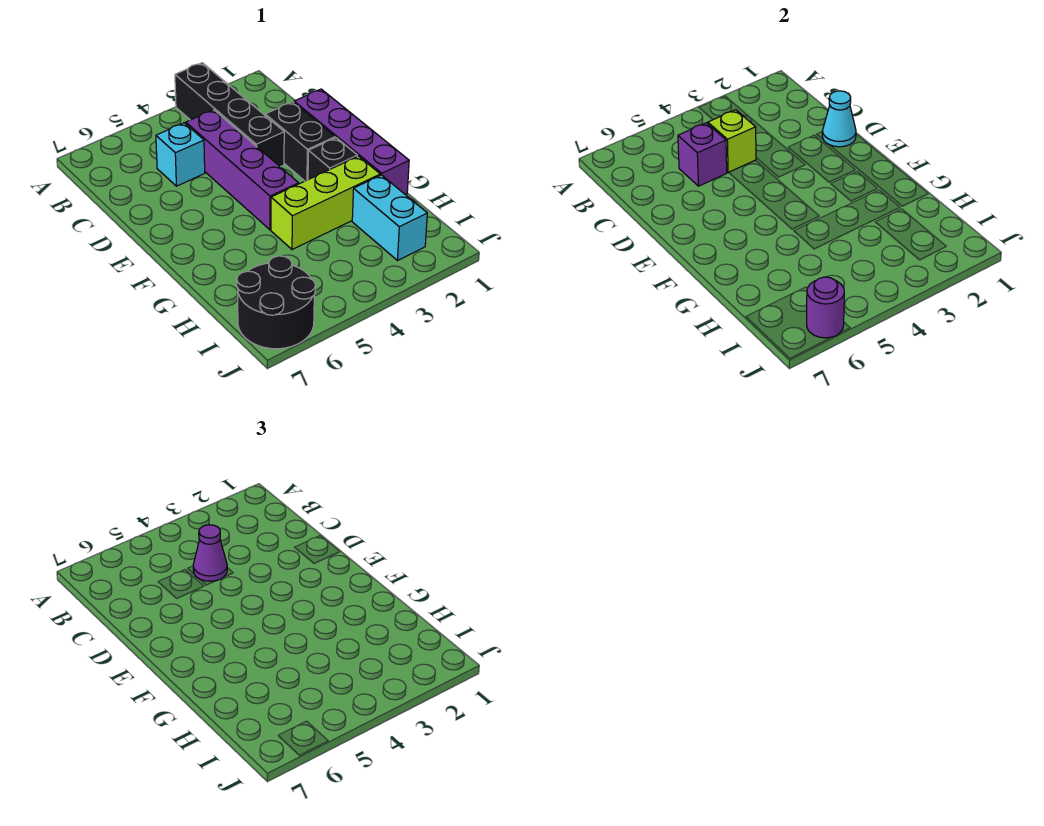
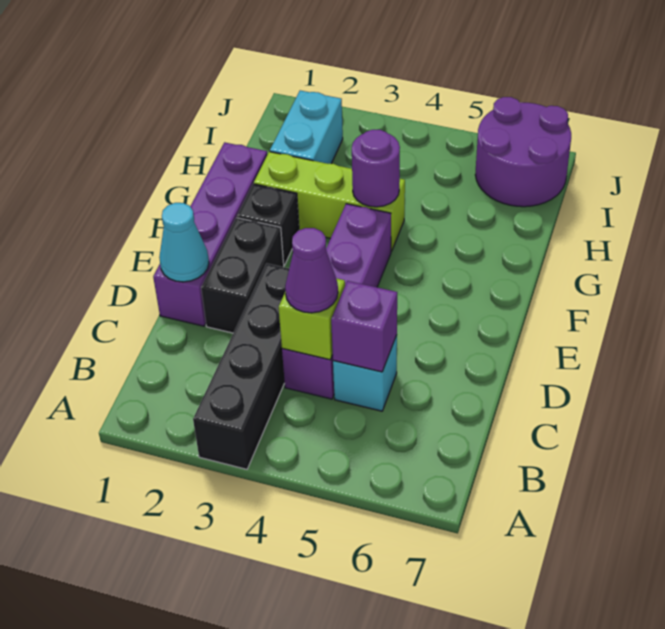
black 2x2 round brick [237,256,316,349] -> purple 2x2 round brick [475,97,571,207]
purple 1x1 round brick [807,277,844,338] -> purple 1x1 round brick moved to [352,130,400,207]

